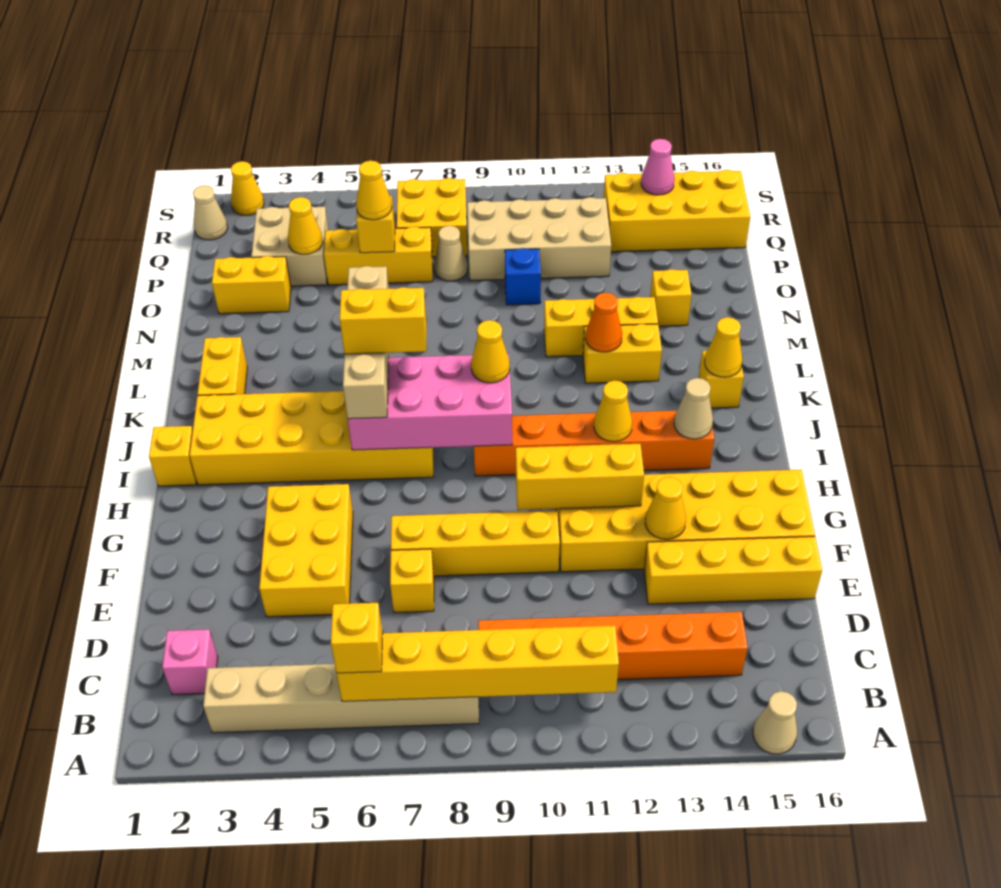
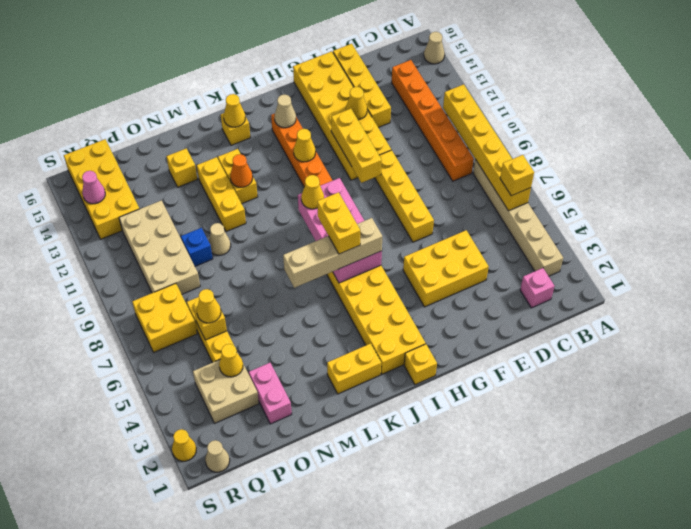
yellow 1x1 brick [390,549,434,613] -> none
yellow 1x2 brick [212,256,291,314] -> pink 1x2 brick [249,363,292,424]
tan 1x1 cone [434,226,468,281] -> tan 1x1 cone moved to [209,223,231,255]

